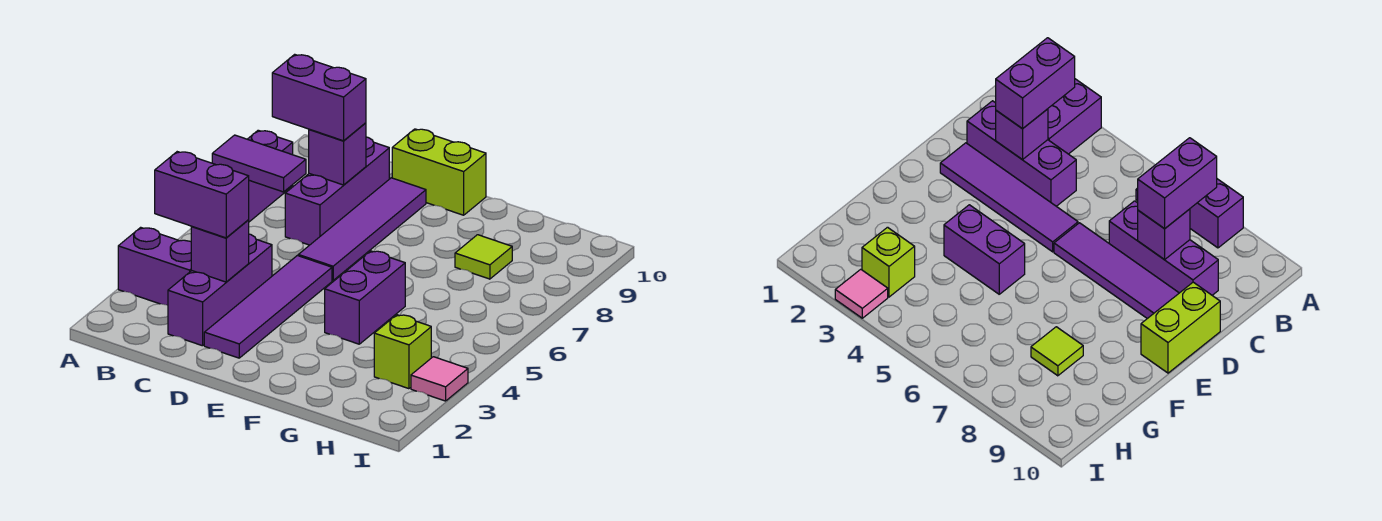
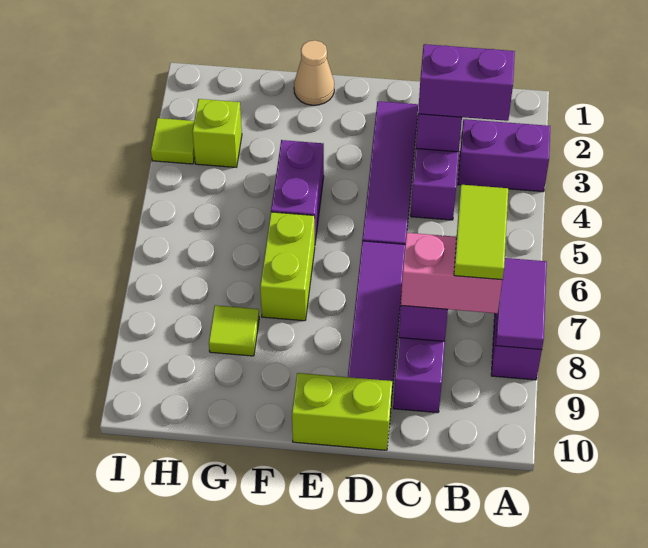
purple 1x2 tile [212,135,306,192] -> purple 1x2 tile turned to [496,258,547,350]
none -> lime 1x2 tile [454,185,508,280]
purple 1x2 brick [272,54,366,141] -> pink 1x2 brick [401,233,502,313]
none -> tan 1x1 cone [294,40,334,105]
none -> lime 1x2 brick [260,212,315,321]
pink 1x1 tile [411,357,468,401] -> lime 1x1 tile [151,118,195,164]

